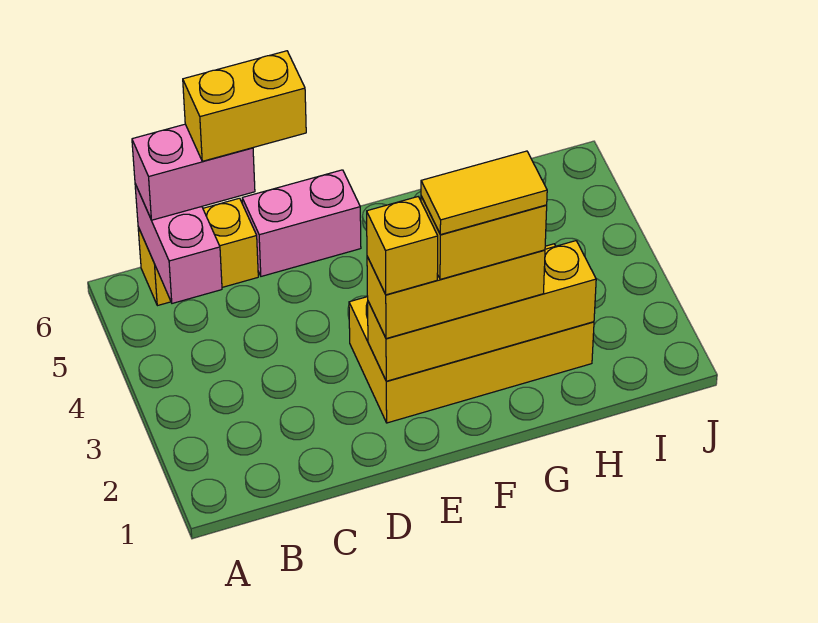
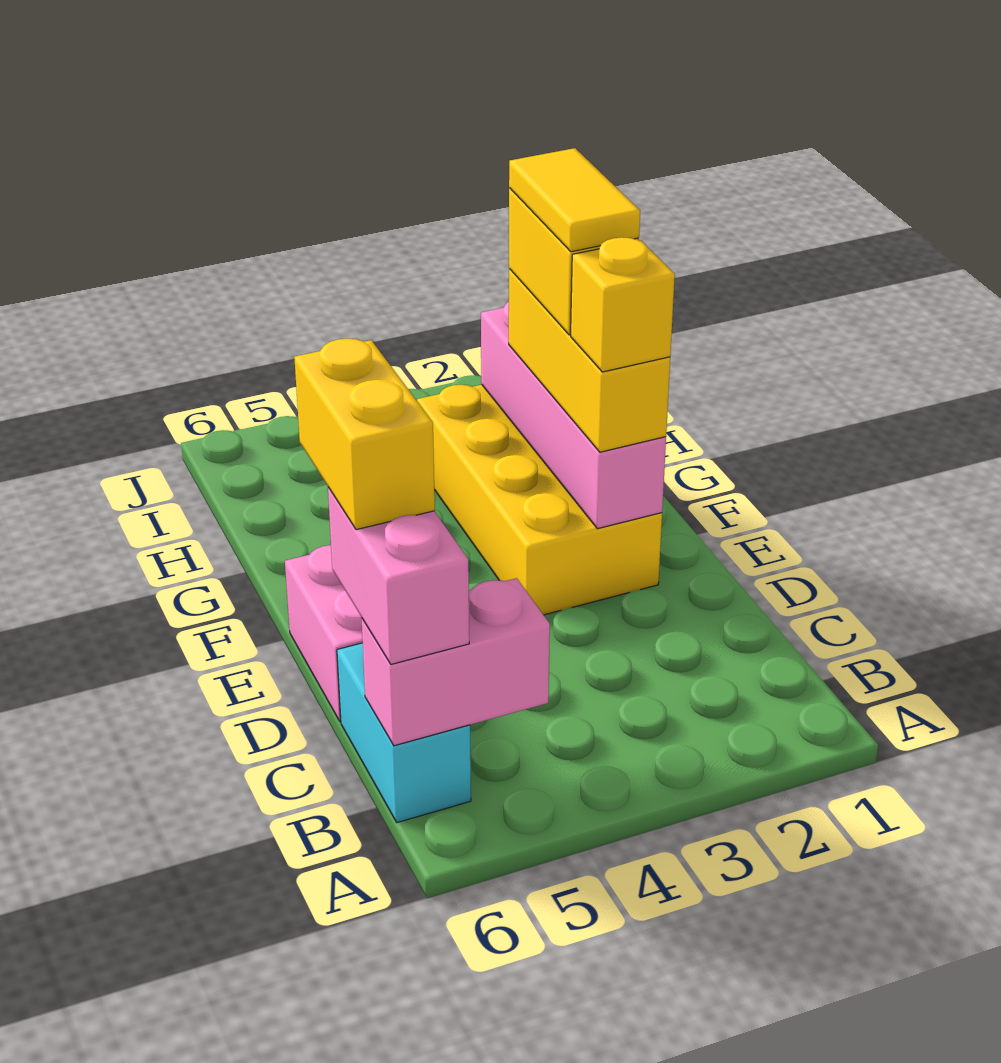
yellow 1x2 brick [138,198,258,306] -> cyan 1x2 brick [337,643,471,822]
yellow 1x4 brick [368,241,596,381] -> pink 1x4 brick [481,302,666,529]

